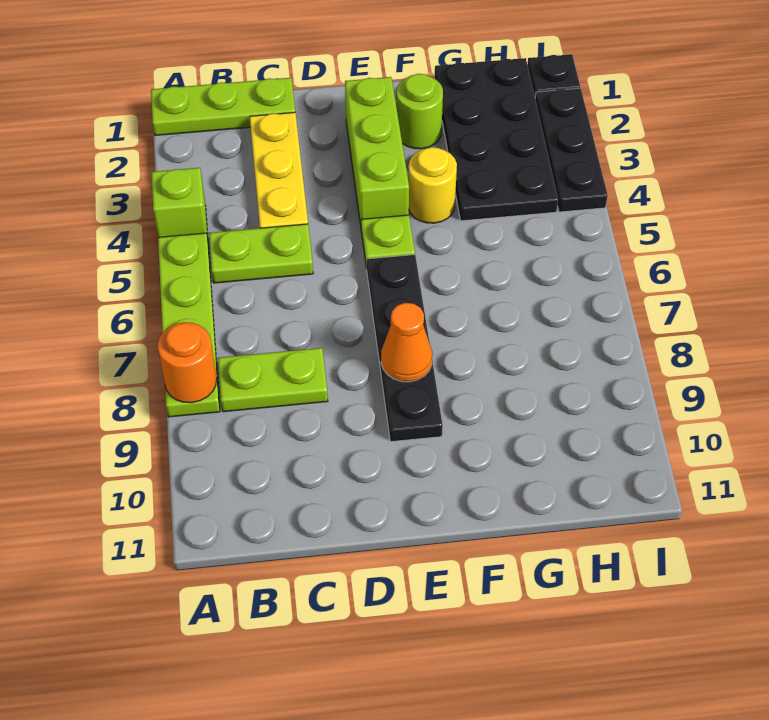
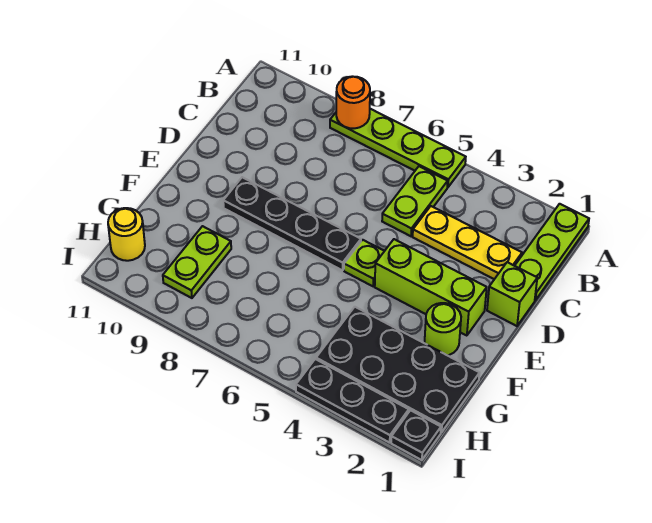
lime 1x1 brick [151,168,208,239] -> lime 1x1 brick moved to [487,262,537,326]
lime 1x2 plate [218,348,328,412] -> lime 1x2 plate moved to [163,226,231,298]
orange 1x1 cone [381,303,432,382] -> none
yellow 1x1 round brick [408,147,457,223] -> yellow 1x1 round brick moved to [108,208,145,261]

